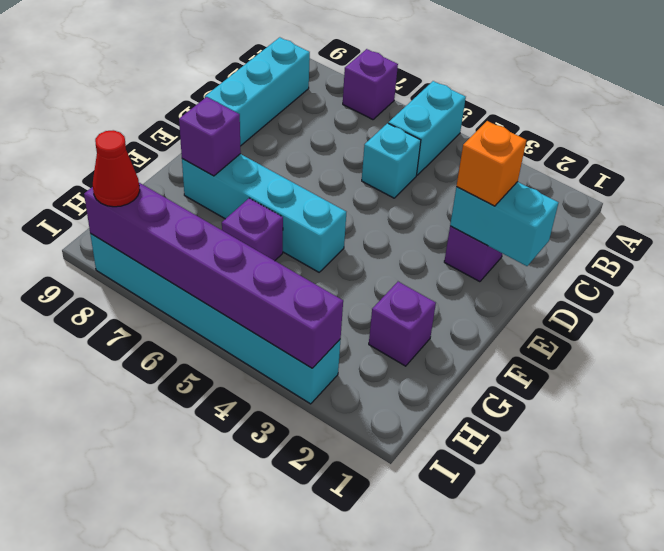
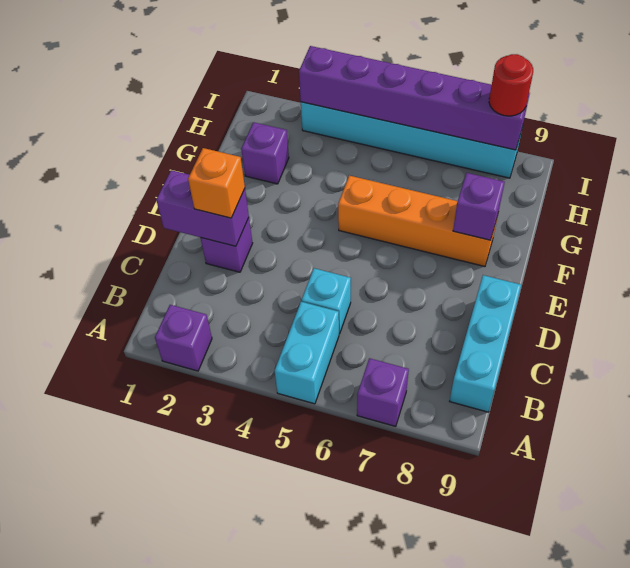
cyan 1x2 brick [450,182,559,266] -> purple 1x2 brick [156,170,249,246]
cyan 1x4 brick [182,154,346,272] -> orange 1x4 brick [338,176,498,267]
purple 1x1 brick [222,198,283,261] -> purple 1x1 brick moved to [155,305,212,371]
red 1x1 cone [93,130,140,207] -> red 1x1 round brick [489,54,533,116]

